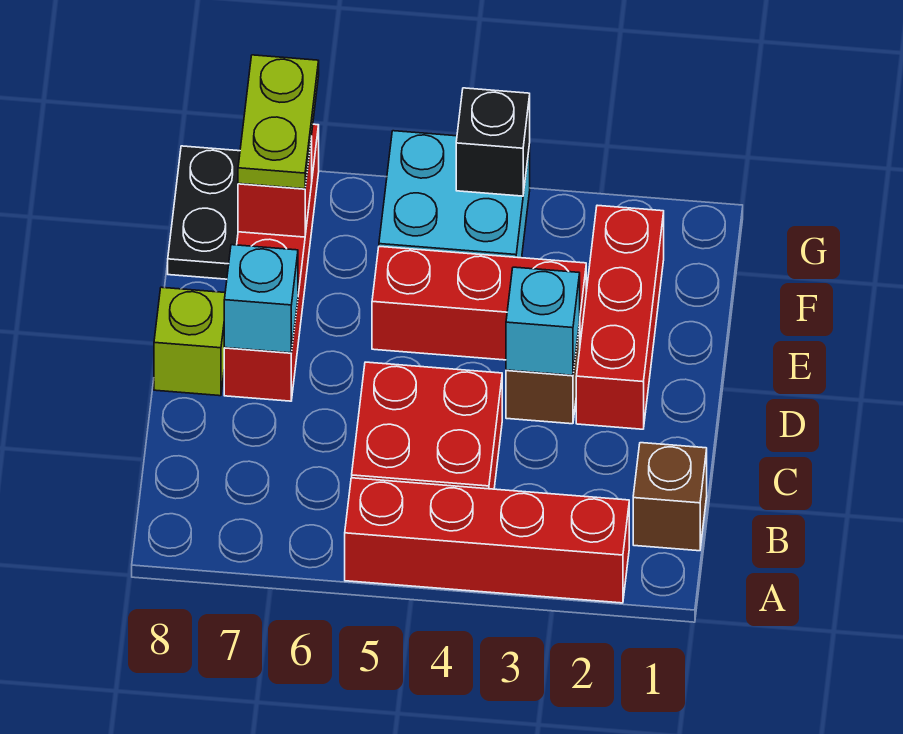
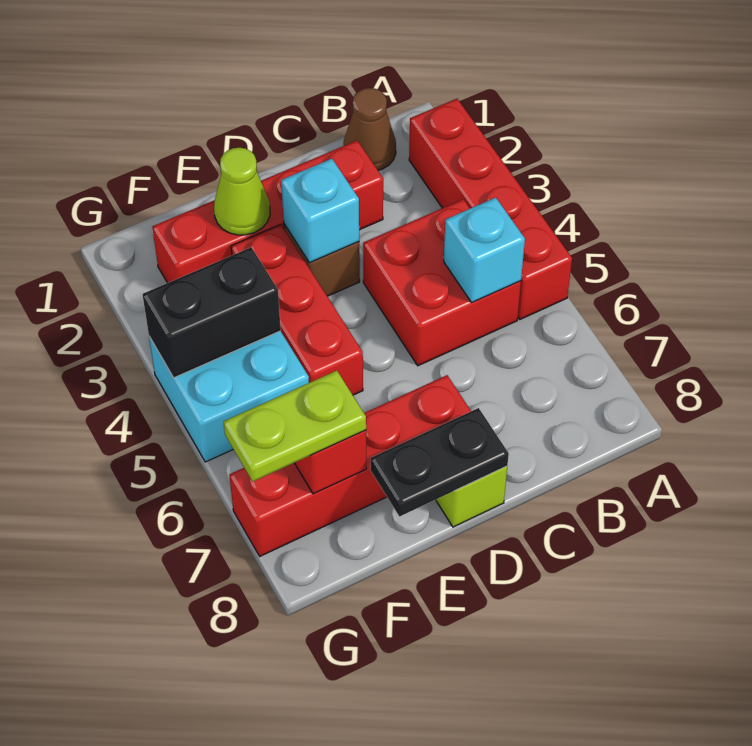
brown 1x1 brick [633,443,707,551] -> brown 1x1 cone [344,88,396,170]
red 1x3 brick [576,205,664,429] -> red 1x4 brick [152,141,383,283]
cyan 1x1 brick [224,245,298,353] -> cyan 1x1 brick moved to [444,198,525,302]
none -> lime 1x1 cone [214,148,270,235]
black 1x2 plate [168,146,240,279] -> black 1x2 plate moved to [371,408,509,517]
black 1x1 brick [456,88,530,196] -> black 1x2 brick [143,247,281,378]

